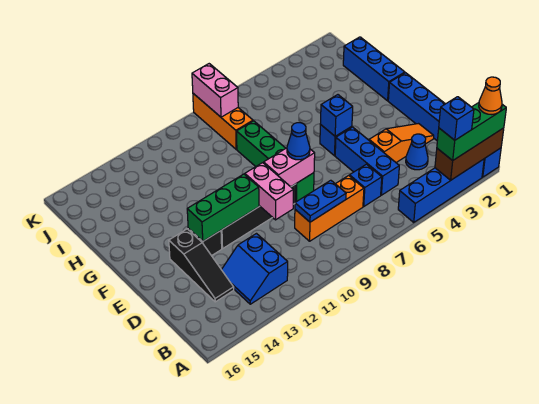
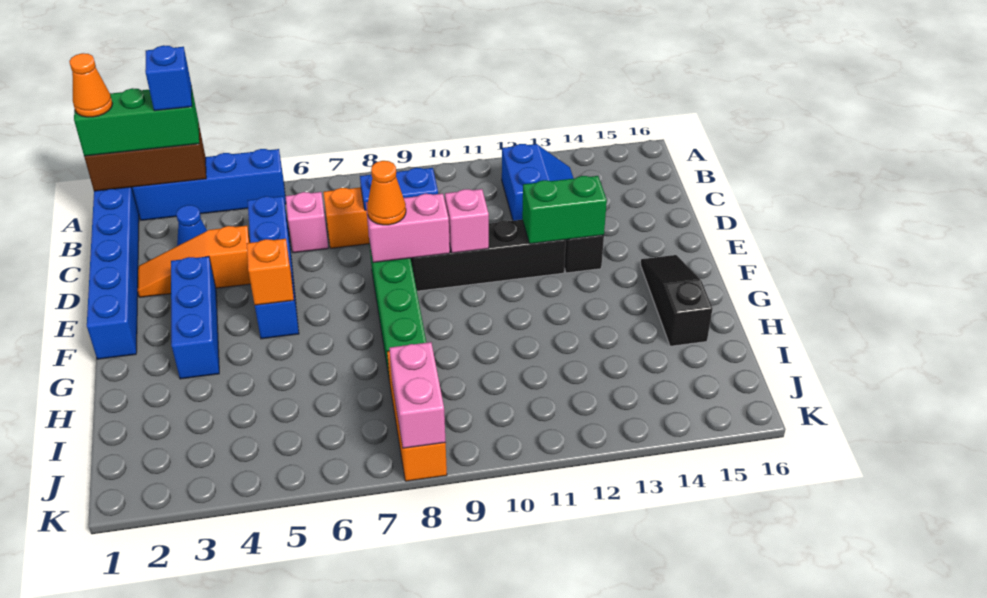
blue 1x1 brick [350,164,382,206] -> pink 1x1 brick [285,192,328,253]
black 1x3 slope [169,229,234,302] -> black 1x3 slope moved to [641,255,713,346]
pink 1x2 brick [245,163,294,220] -> pink 1x1 brick [445,189,489,253]
blue 1x1 cone [287,123,310,160] -> orange 1x1 cone [367,161,406,225]
green 1x3 brick [187,174,259,241] -> green 1x2 brick [522,176,607,244]
blue 1x1 brick [320,95,353,136] -> orange 1x1 brick [247,239,294,305]
blue 1x3 brick [343,37,405,101] -> blue 1x3 brick moved to [171,256,219,379]

